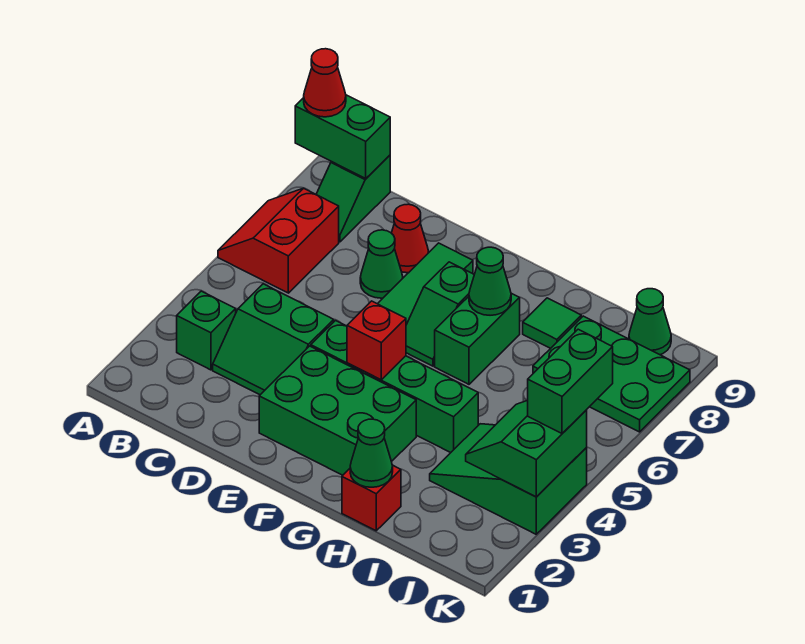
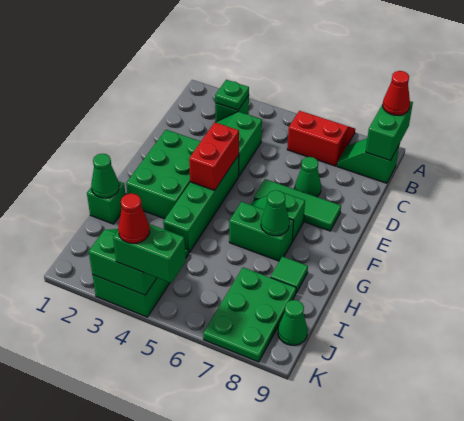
none -> green 1x1 plate [215,80,249,110]
red 1x1 cone [392,204,429,273] -> red 1x1 cone moved to [118,193,150,243]
red 1x1 brick [347,301,406,380] -> red 1x2 brick [189,122,239,190]
red 1x1 brick [342,465,401,531] -> green 1x1 brick [87,182,126,224]

